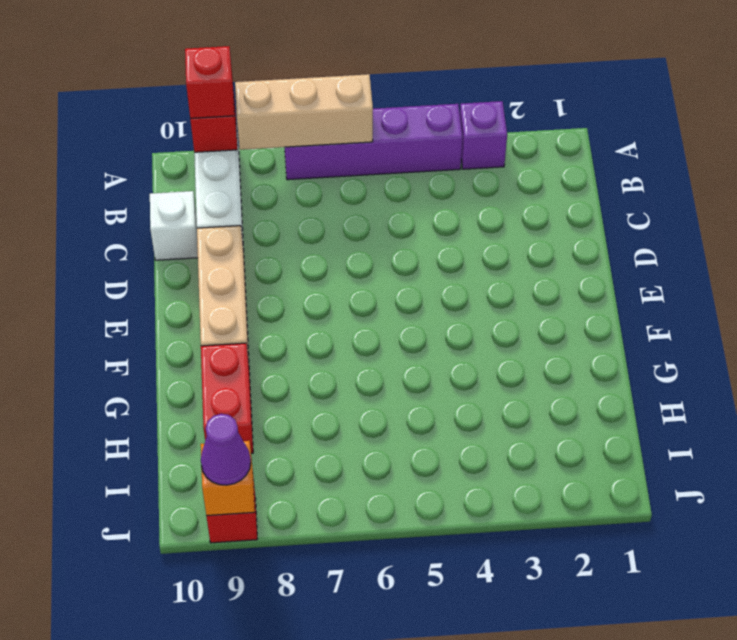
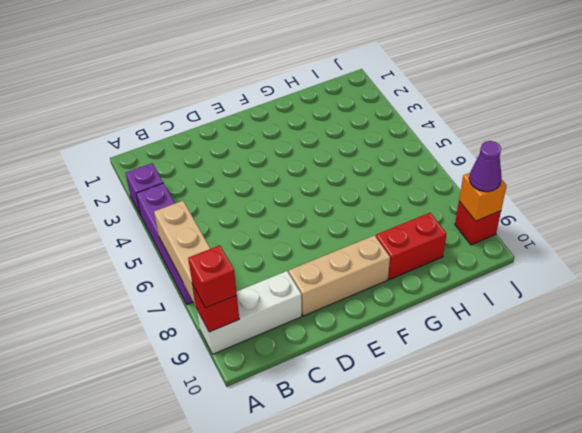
white 1x1 brick [150,191,198,260] -> none

